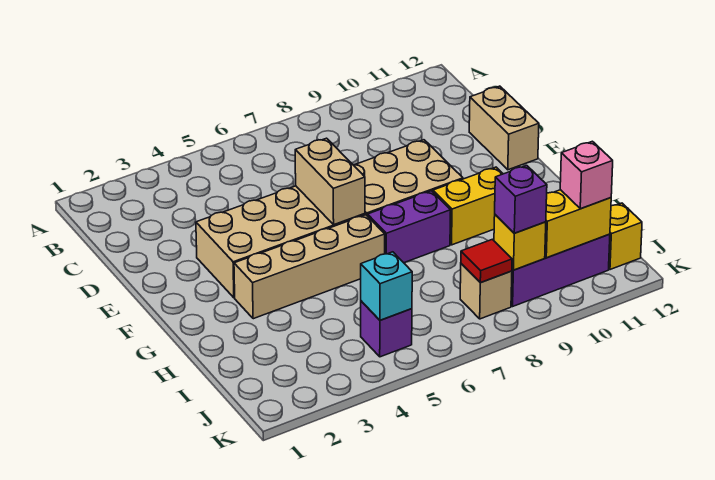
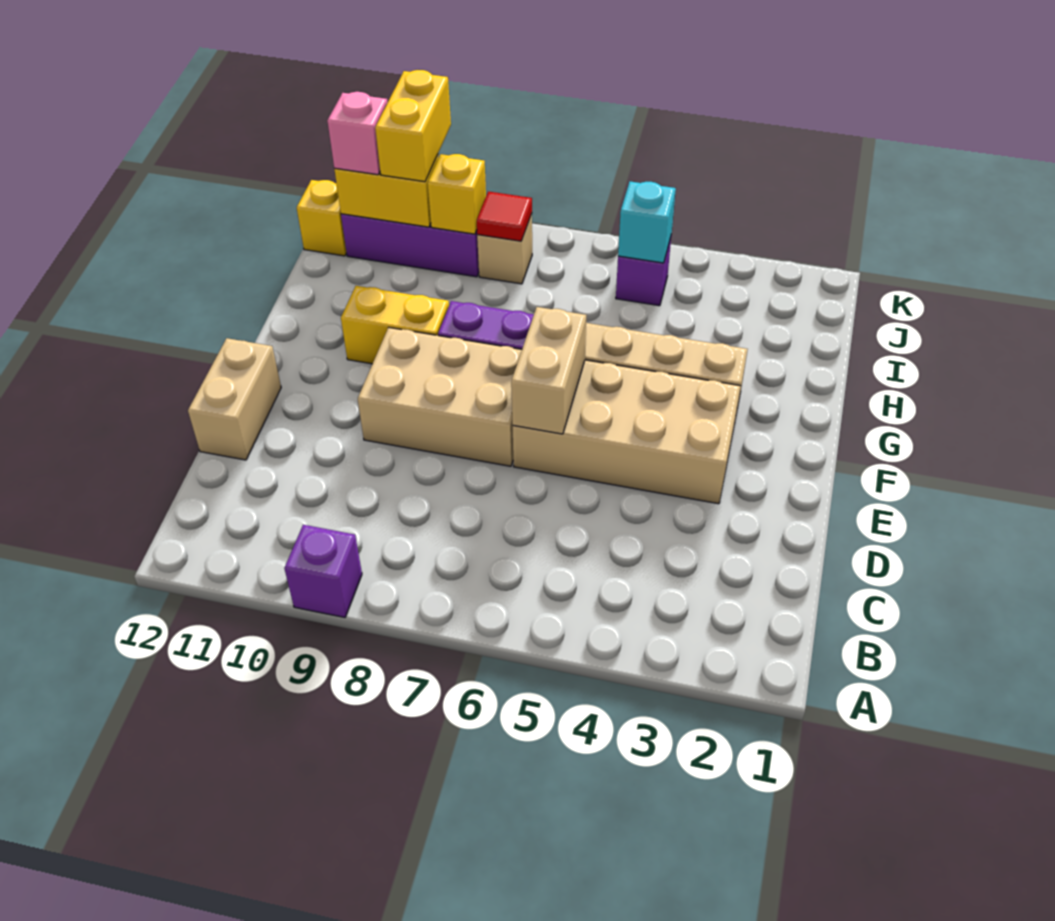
purple 1x1 brick [495,166,547,233] -> purple 1x1 brick moved to [284,525,362,617]
none -> yellow 1x2 brick [375,70,451,182]

